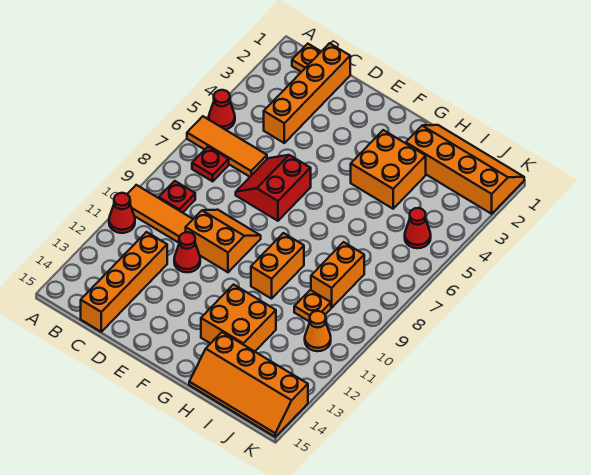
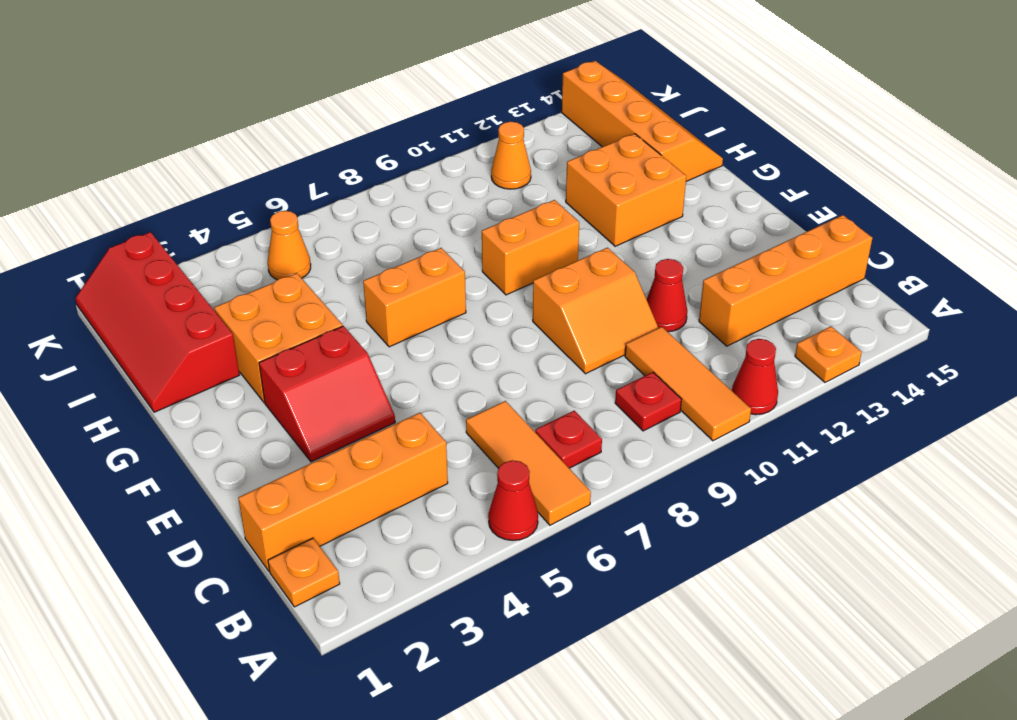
red 2x2 slope [236,155,311,221] -> red 2x2 slope moved to [259,326,395,462]
orange 2x2 slope [186,210,261,272] -> orange 2x2 slope turned to [533,248,658,374]
orange 2x4 slope [406,125,524,214] -> red 2x4 slope [75,232,239,412]
orange 1x2 brick [311,242,364,308] -> orange 1x2 brick moved to [363,248,466,347]
orange 1x1 plate [294,290,331,322] -> orange 1x1 plate moved to [795,326,862,382]
red 1x1 cone [405,208,431,248] -> orange 1x1 cone [268,211,311,280]

